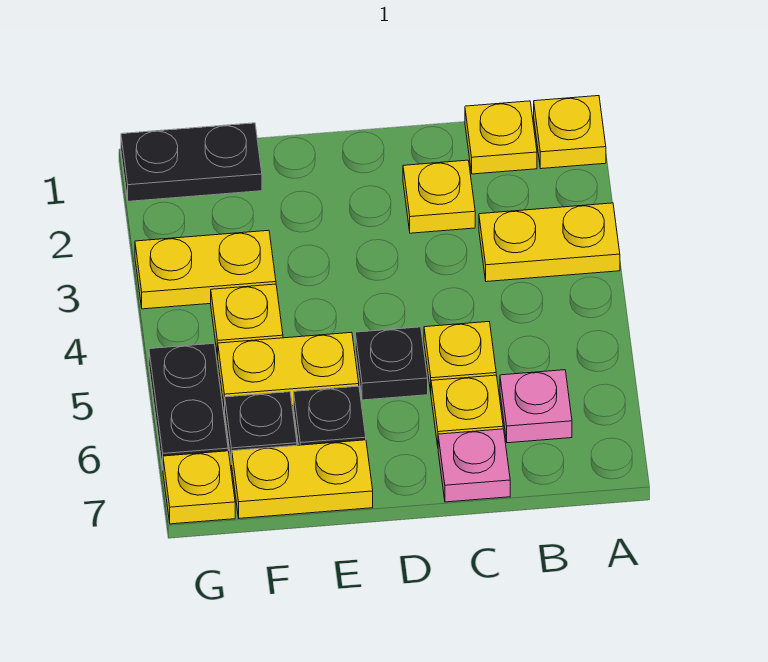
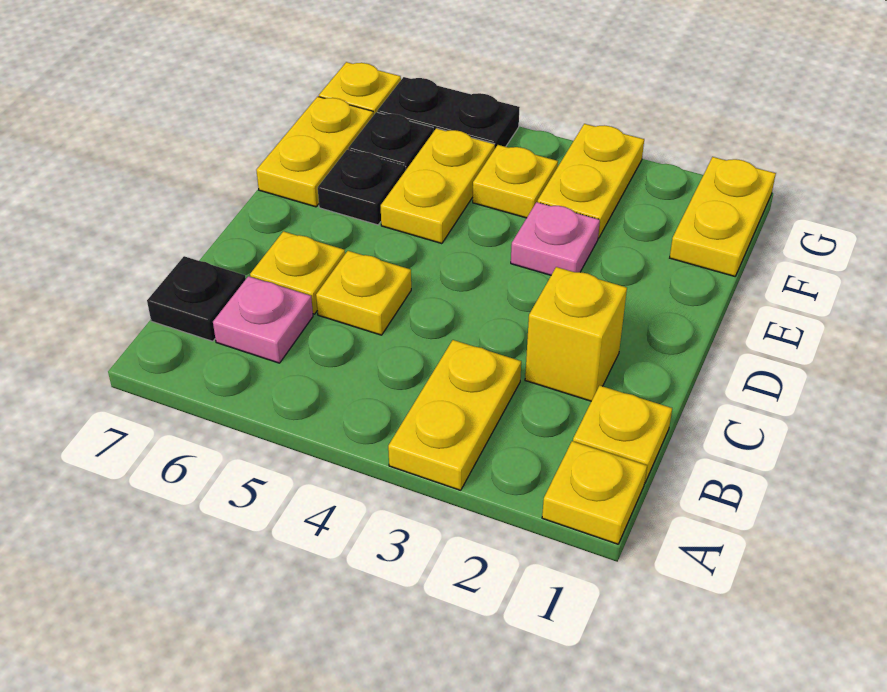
yellow 1x1 plate [403,160,475,233] -> yellow 1x1 brick [525,267,627,401]
pink 1x1 plate [438,429,510,502] -> pink 1x1 plate moved to [511,202,600,275]
black 1x1 plate [355,327,428,400] -> black 1x1 plate moved to [147,256,246,341]
black 1x2 plate [121,123,262,201] -> yellow 1x2 plate [670,157,776,276]

